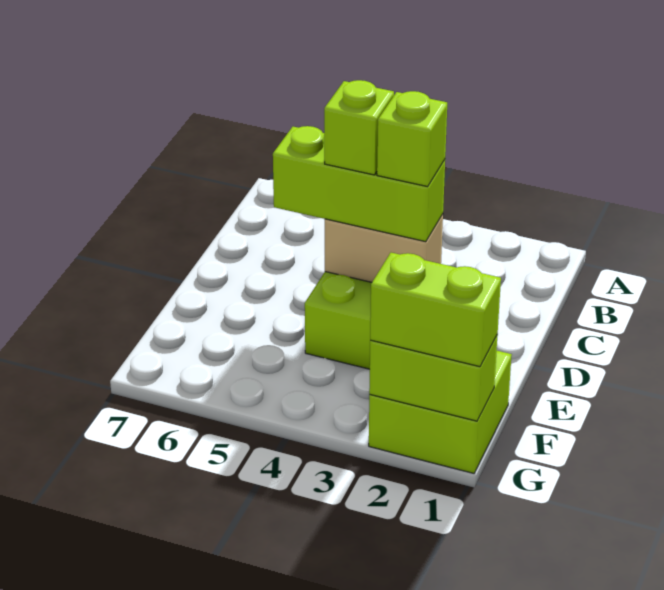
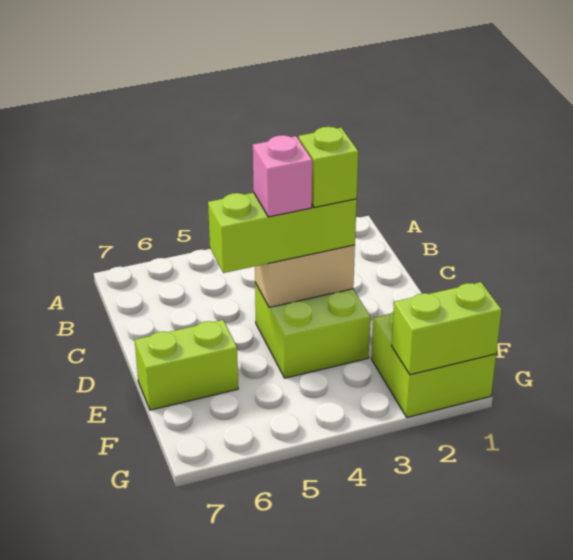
lime 1x1 brick [324,80,394,175] -> pink 1x1 brick [253,135,312,217]
lime 1x2 brick [370,253,501,367] -> lime 1x2 brick moved to [135,320,238,410]

